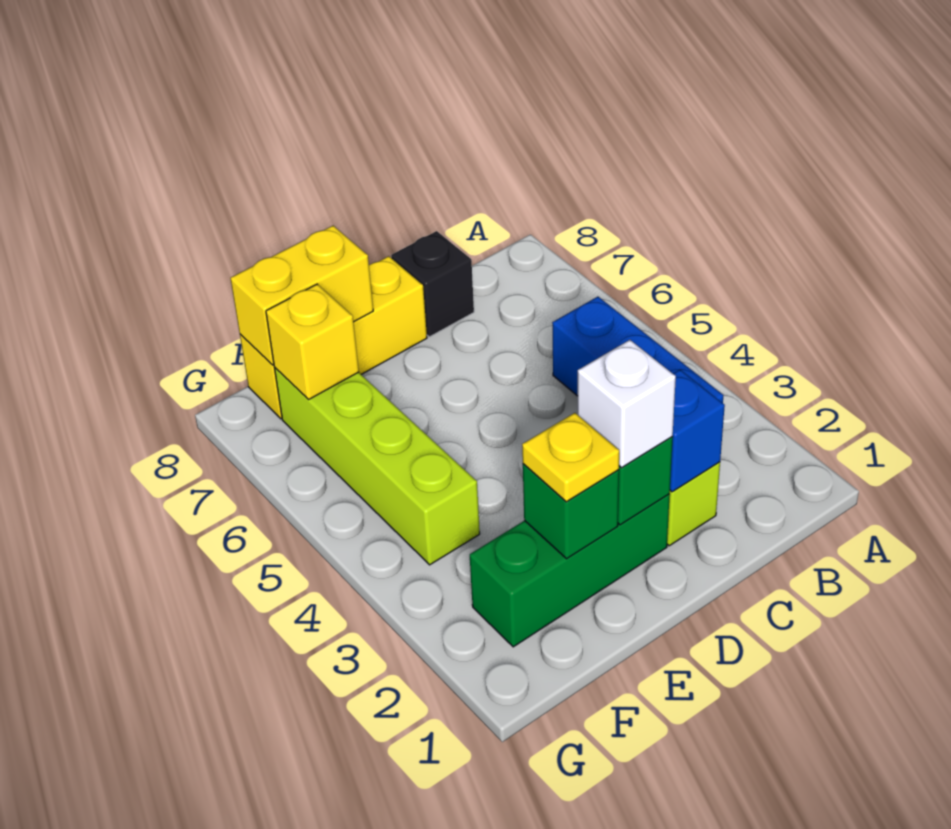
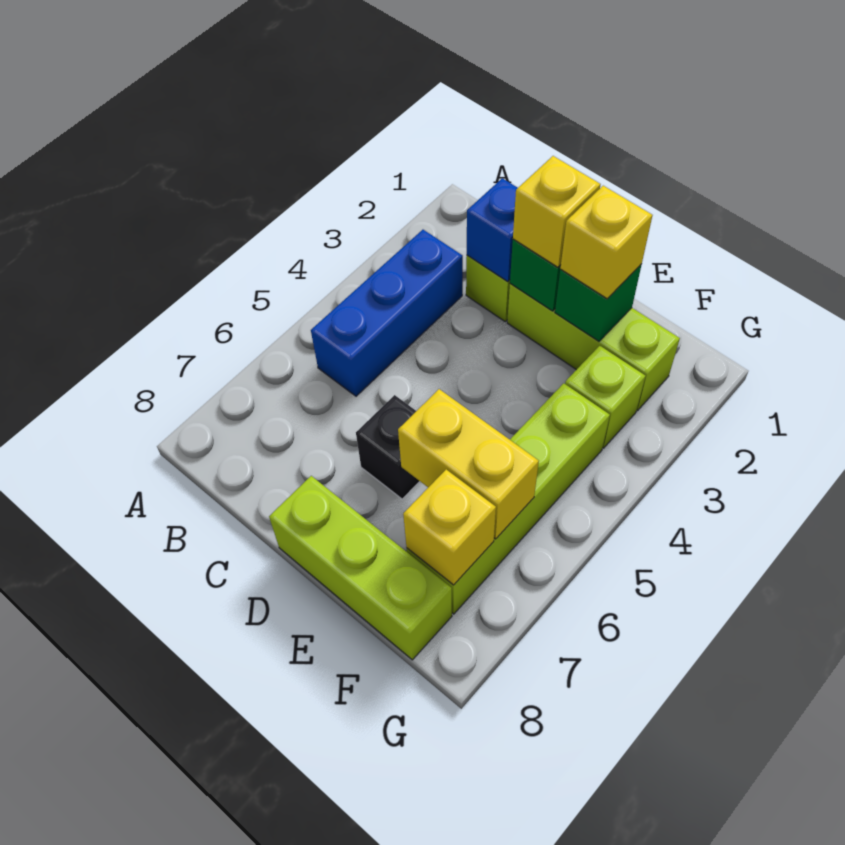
black 1x1 brick [391,231,474,337] -> black 1x1 brick moved to [356,395,420,499]
green 1x3 brick [470,494,670,647] -> lime 1x3 brick [507,284,680,411]
white 1x1 brick [578,340,676,468] -> yellow 1x1 brick [513,156,601,267]
yellow 1x3 brick [240,256,427,419] -> lime 1x3 brick [269,476,452,660]
yellow 1x1 plate [522,413,619,502] -> yellow 1x1 brick [560,186,653,299]
yellow 1x2 brick [230,226,373,365] -> yellow 1x2 brick moved to [398,389,539,539]
none -> lime 1x1 brick [565,346,645,448]

